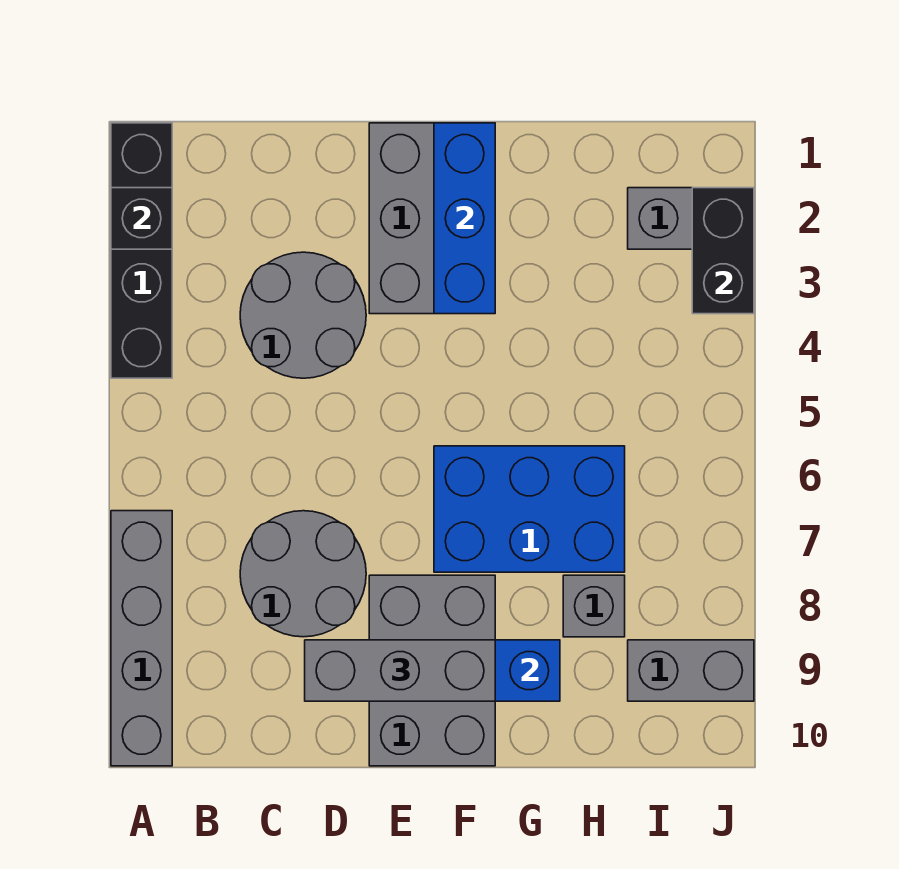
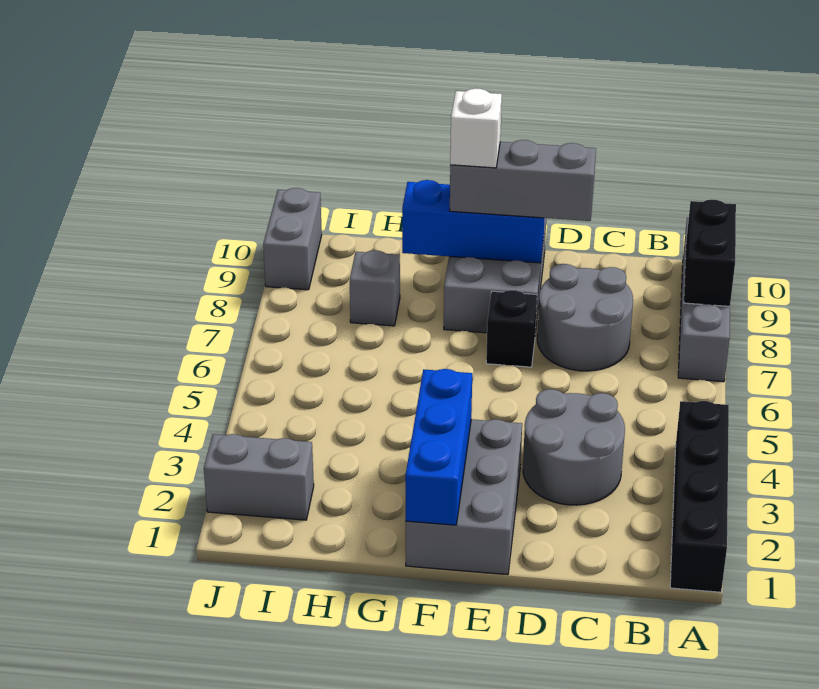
black 1x1 brick [111,188,172,249] -> black 1x1 brick moved to [486,290,537,367]
blue 2x3 brick [434,446,625,572] -> none
none -> white 1x1 brick [450,88,502,168]
grey 1x2 brick [628,640,754,701] -> grey 1x2 brick turned to [263,188,322,290]
black 1x2 brick [692,188,754,314] -> black 1x2 brick moved to [684,200,736,306]

